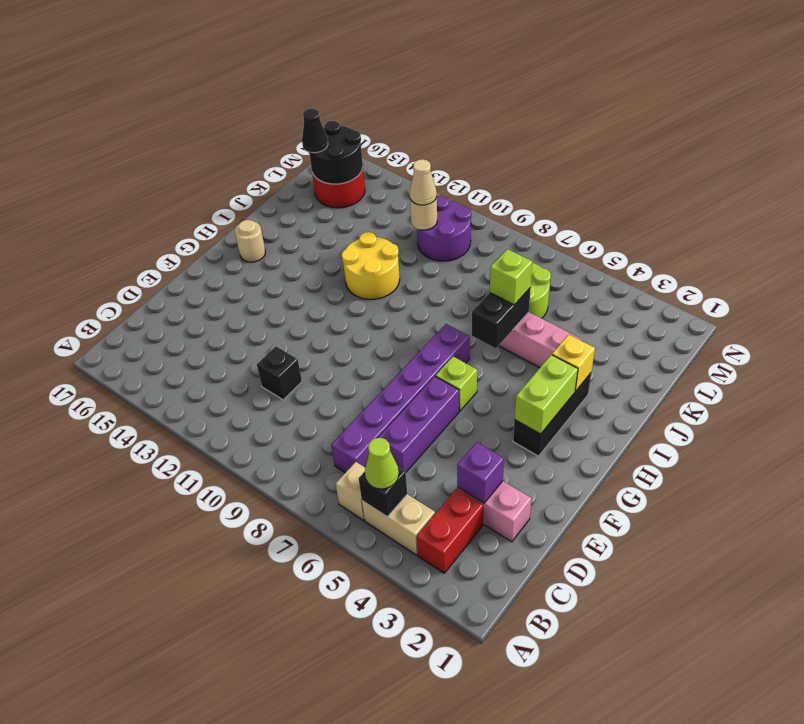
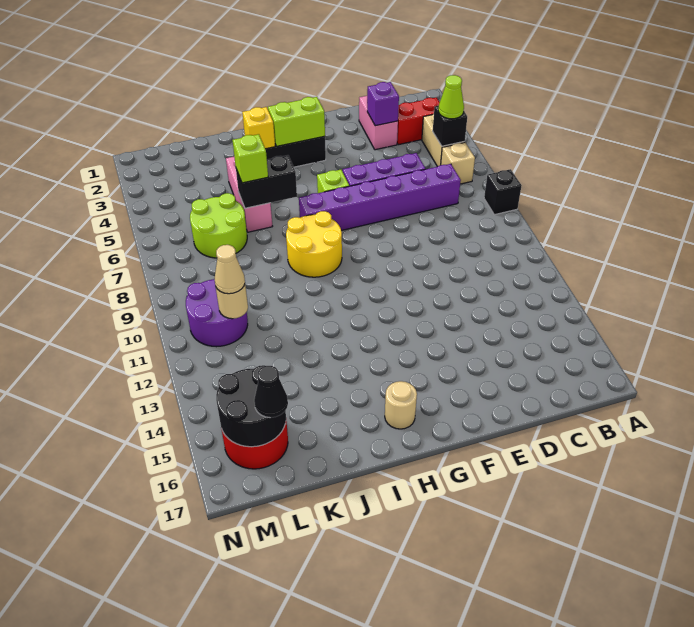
black 1x1 brick [257,346,302,400] -> black 1x1 brick moved to [484,169,522,215]
yellow 2x2 round brick [341,232,400,299] -> yellow 2x2 round brick moved to [286,211,342,277]

